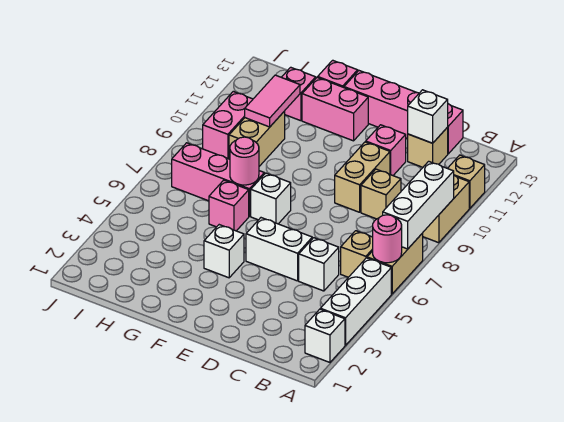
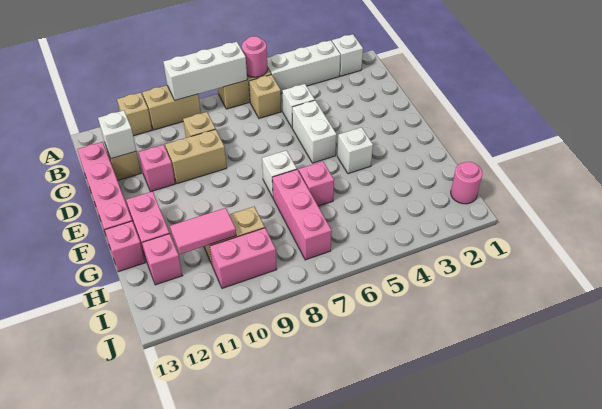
pink 1x1 round brick [230,137,259,185] -> pink 1x1 round brick moved to [451,162,482,204]

